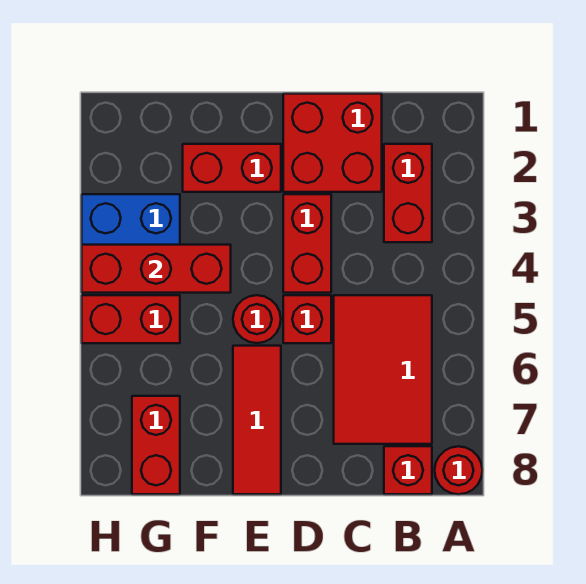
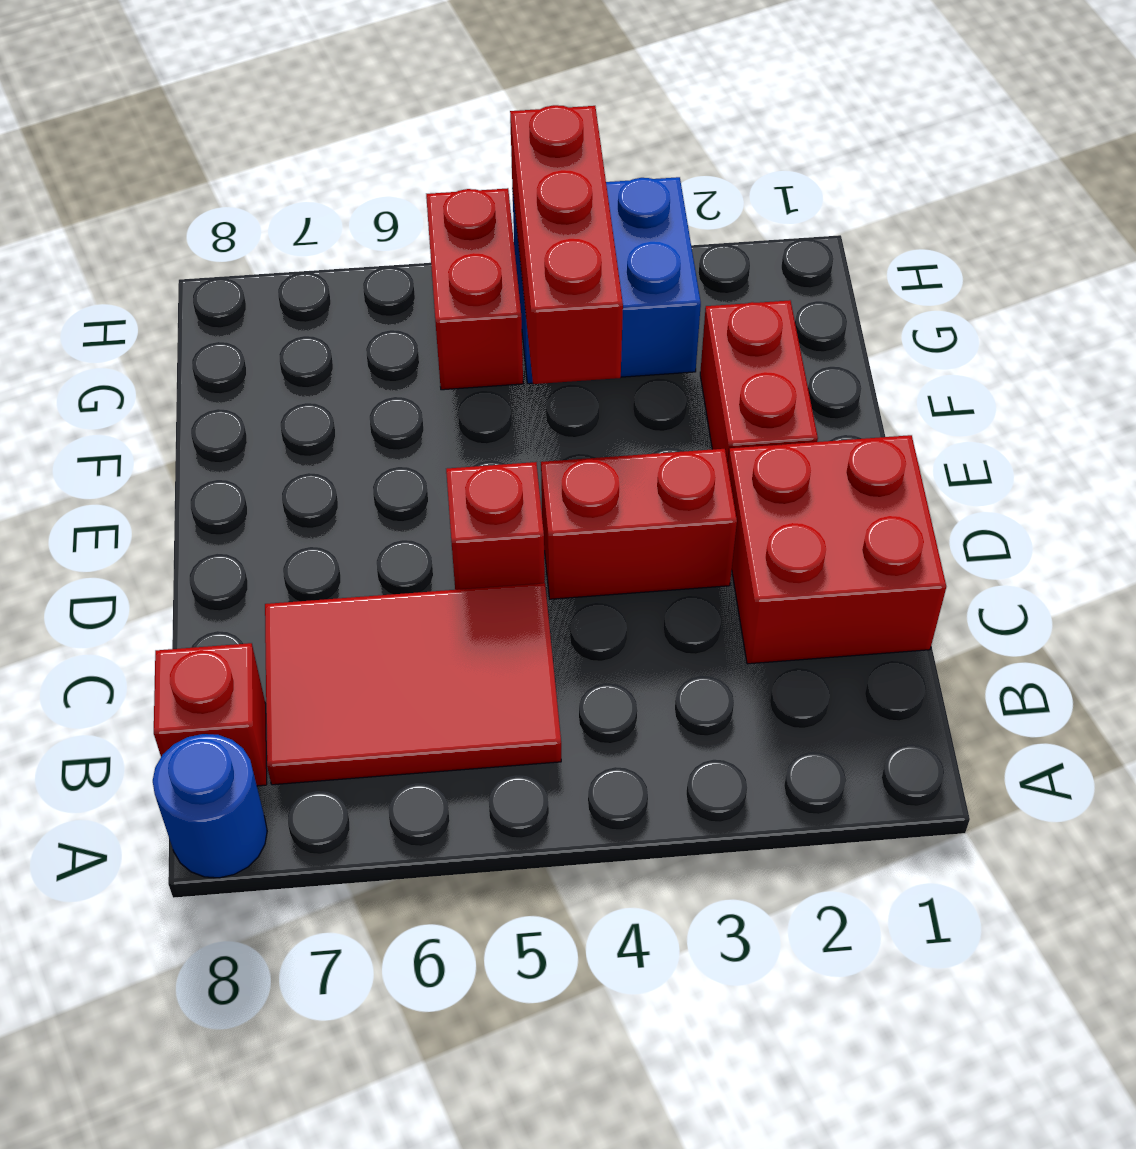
red 1x1 round brick [435,446,482,494] -> blue 1x1 round brick [153,734,267,878]
red 1x2 brick [384,144,432,242] -> none
red 1x1 round brick [233,295,281,343] -> none
red 1x3 tile [233,346,281,494] -> none
red 1x2 brick [132,396,180,494] -> none

